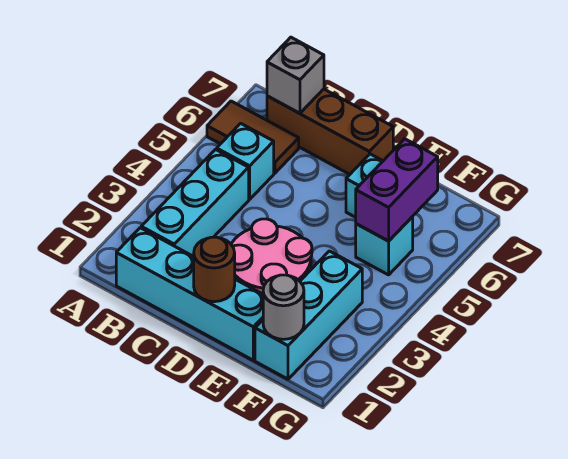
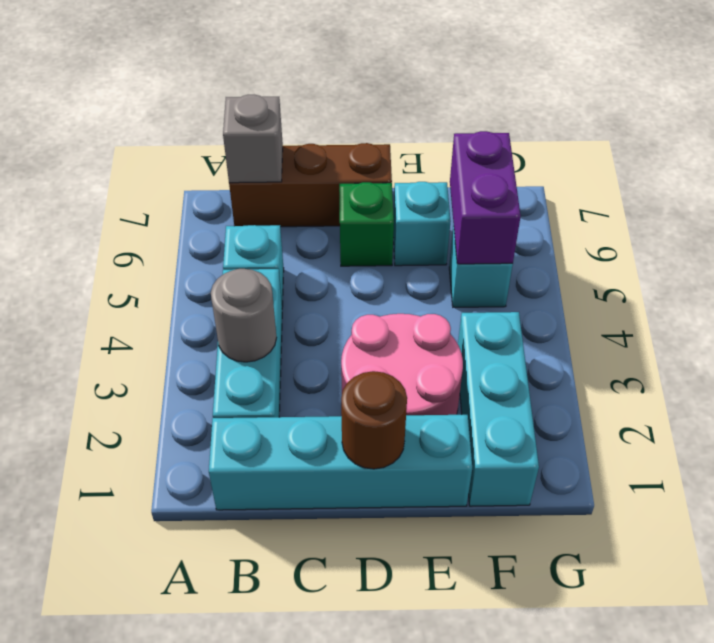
brown 1x2 tile [207,101,299,173] -> none
none -> green 1x1 brick [339,182,394,266]
grey 1x1 round brick [263,275,304,339] -> grey 1x1 round brick moved to [211,269,277,362]

